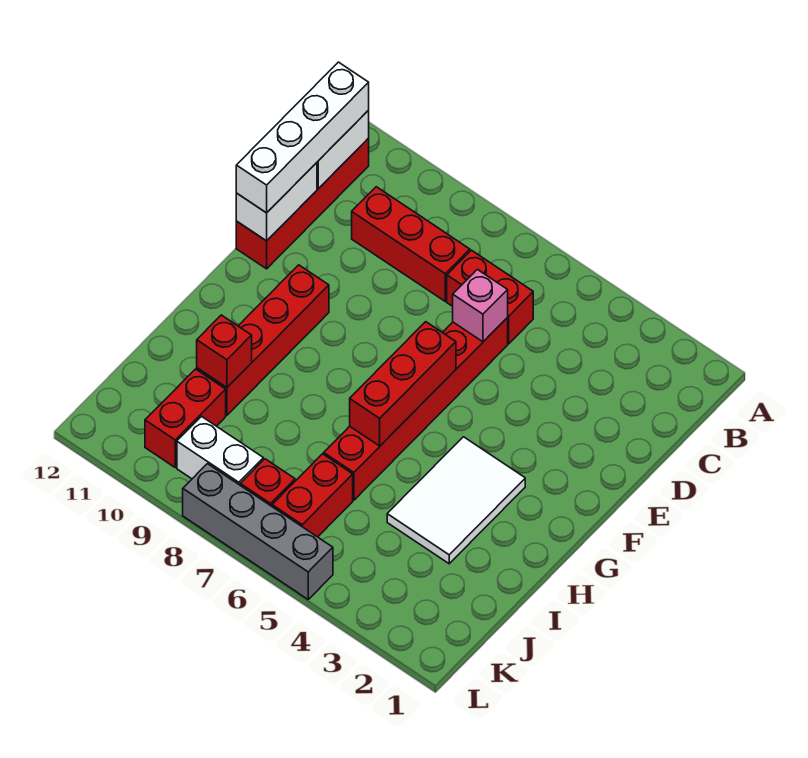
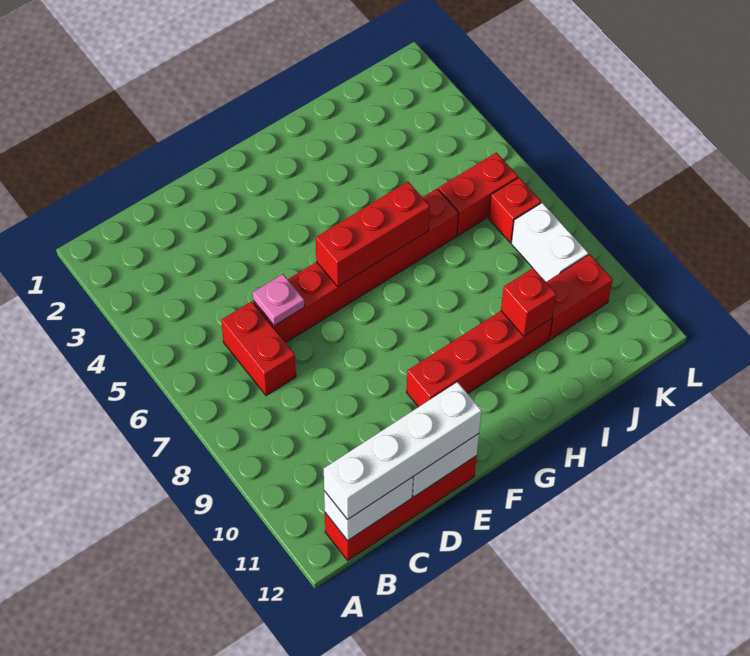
red 1x3 brick [352,187,470,301] -> none
pink 1x1 brick [453,269,508,342] -> pink 1x1 plate [253,274,305,326]
white 2x3 tile [387,437,525,564] -> none
grey 1x4 brick [183,464,333,599] -> none

